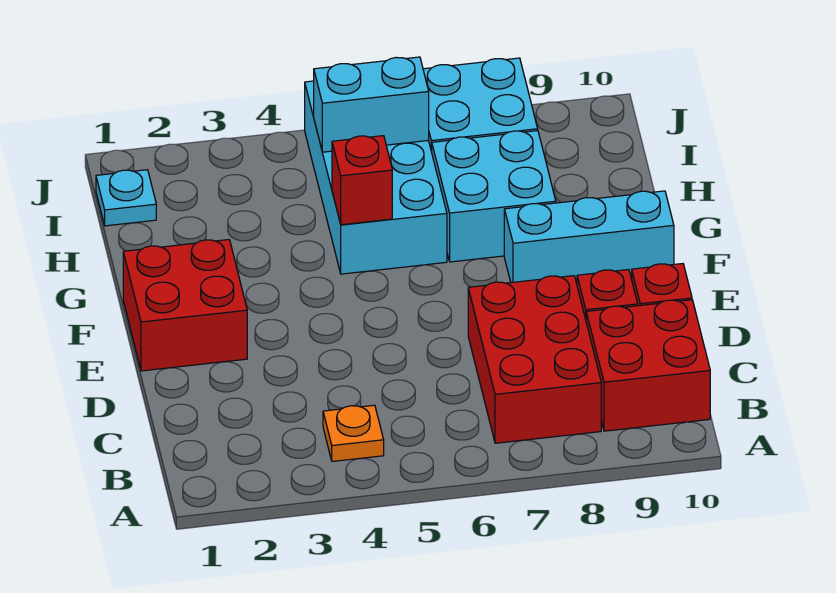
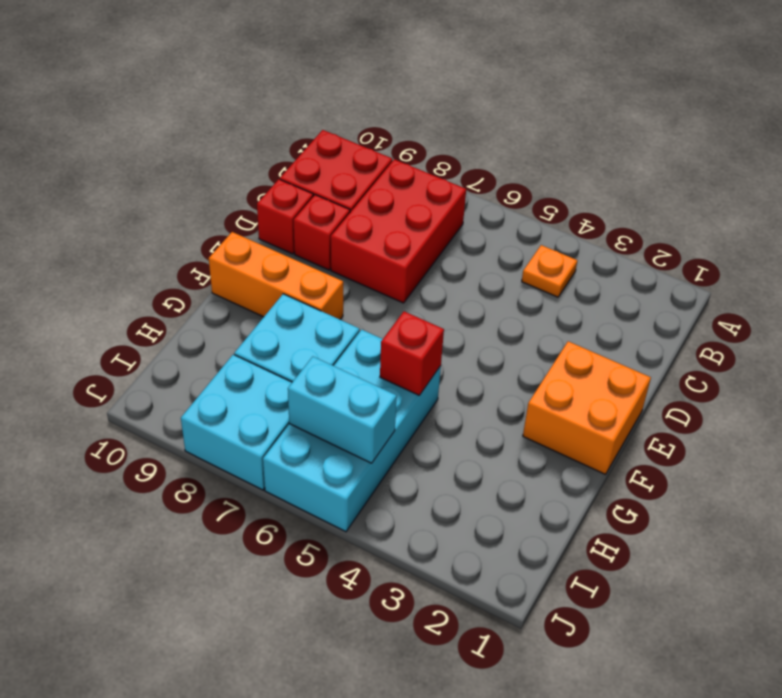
red 2x2 brick [123,240,247,371] -> orange 2x2 brick [523,341,651,474]
cyan 1x3 brick [504,191,674,283] -> orange 1x3 brick [209,232,343,319]
cyan 1x1 plate [96,170,156,226] -> none

